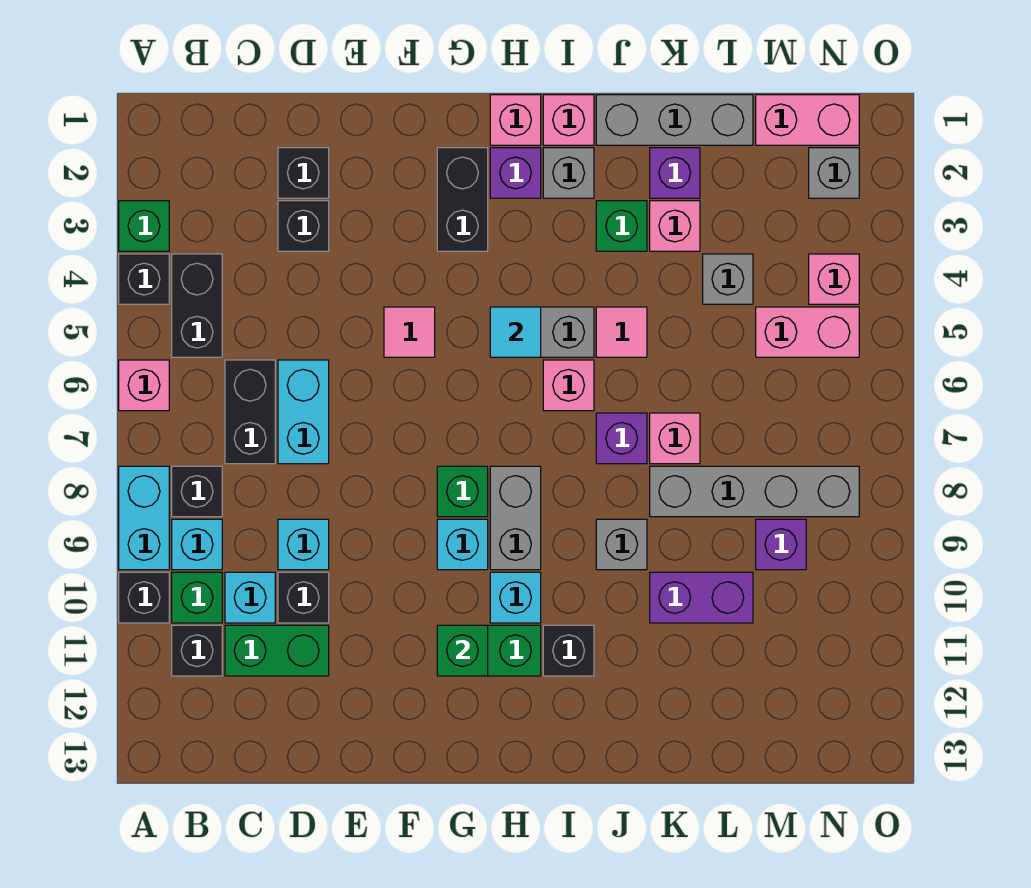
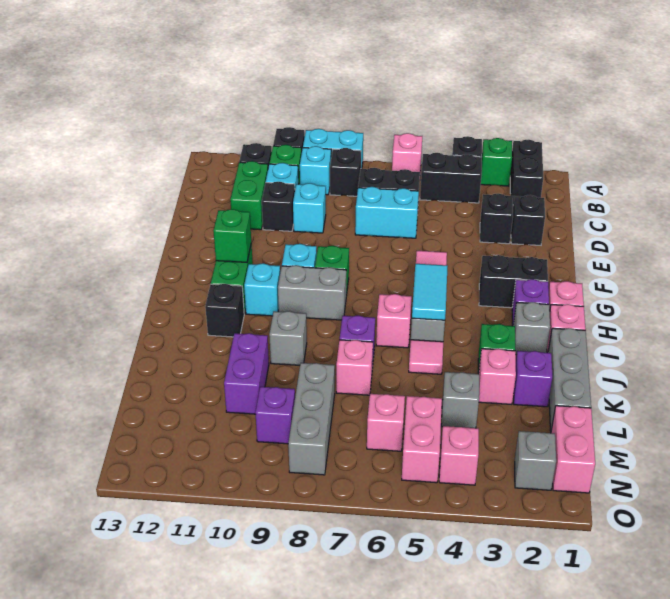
none -> black 1x2 brick [510,140,543,203]
cyan 1x1 tile [490,307,541,357] -> cyan 1x2 tile [412,264,448,320]
grey 1x4 brick [650,466,859,517] -> grey 1x3 brick [288,363,335,475]
none -> pink 1x1 brick [367,394,405,451]

